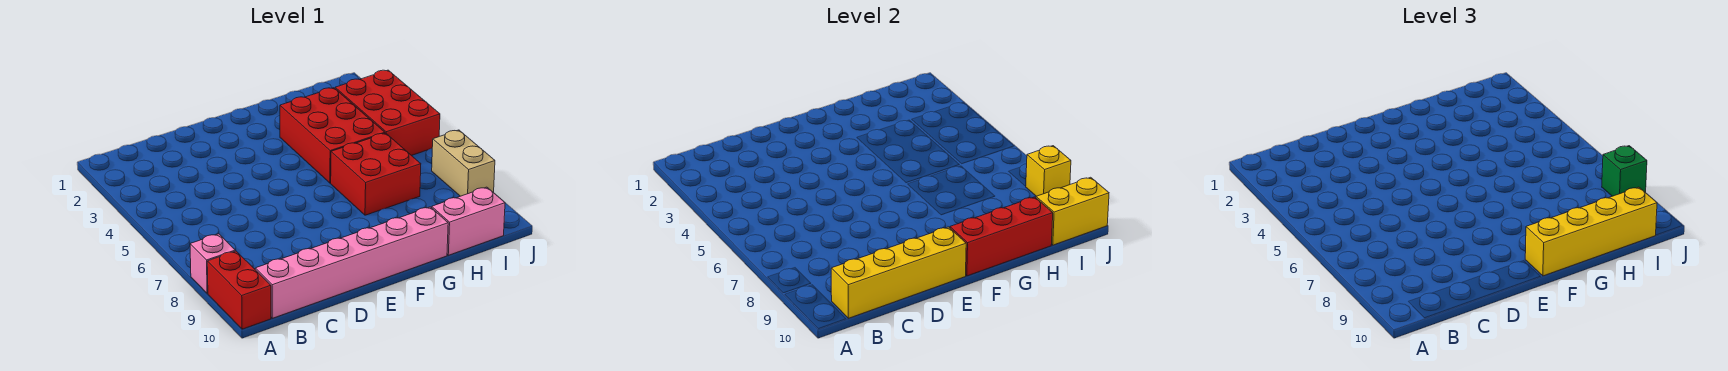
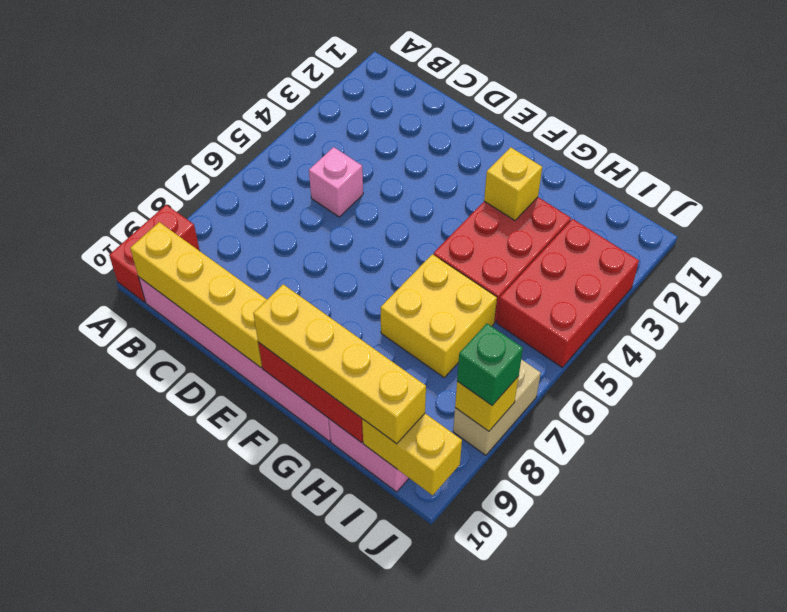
pink 1x1 brick [190,234,235,293] -> pink 1x1 brick moved to [309,147,363,217]
none -> yellow 1x1 brick [484,147,542,221]
red 2x2 brick [331,133,421,215] -> yellow 2x2 brick [381,254,497,377]

